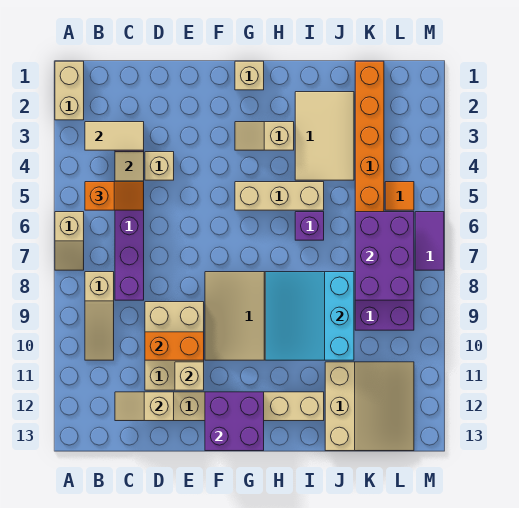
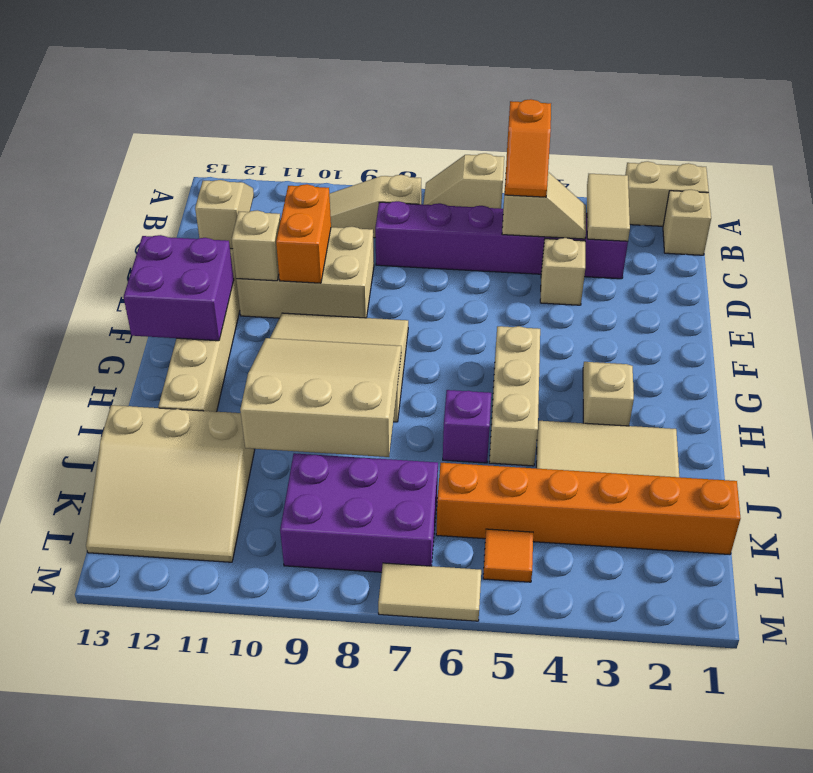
tan 1x1 brick [235,61,264,90] -> tan 1x1 brick moved to [663,190,711,255]
cyan 3x3 slope [265,272,354,360] -> tan 3x3 slope [240,338,401,457]
purple 2x3 brick [355,212,414,300] -> none
purple 1x2 tile [415,212,444,270] -> tan 1x2 tile [378,563,481,621]

